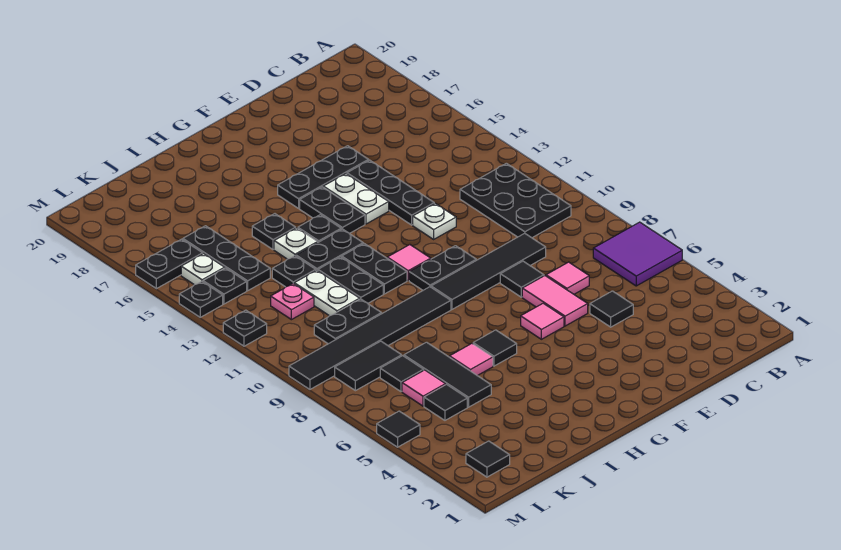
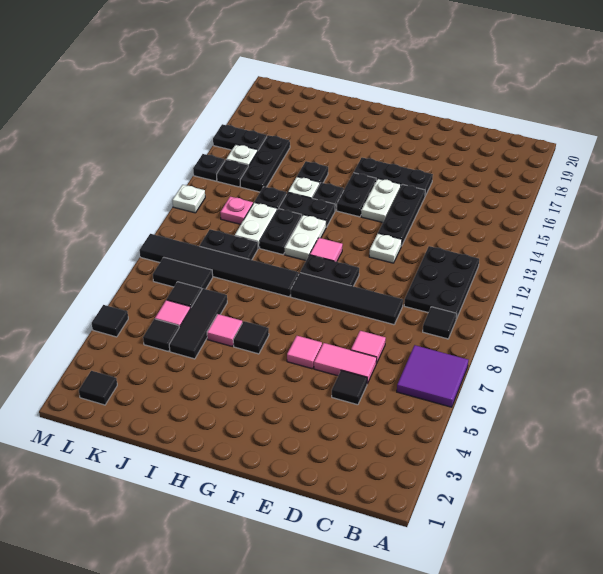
pink 1x2 tile [522,276,588,326] -> pink 1x2 tile turned to [314,343,377,384]
black 1x1 tile [500,261,544,297] -> black 1x1 tile moved to [423,307,457,339]
black 1x2 plate [342,244,407,294] -> white 1x2 plate [285,215,326,260]
black 1x1 plate [223,310,267,346] -> white 1x1 plate [172,185,205,213]

